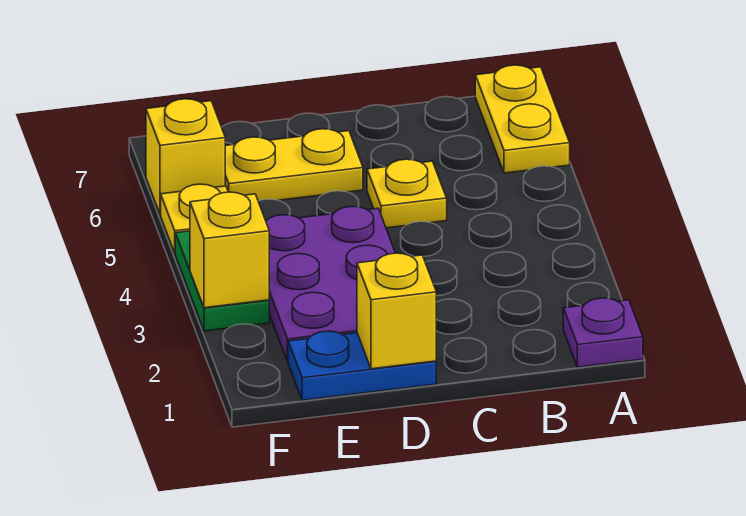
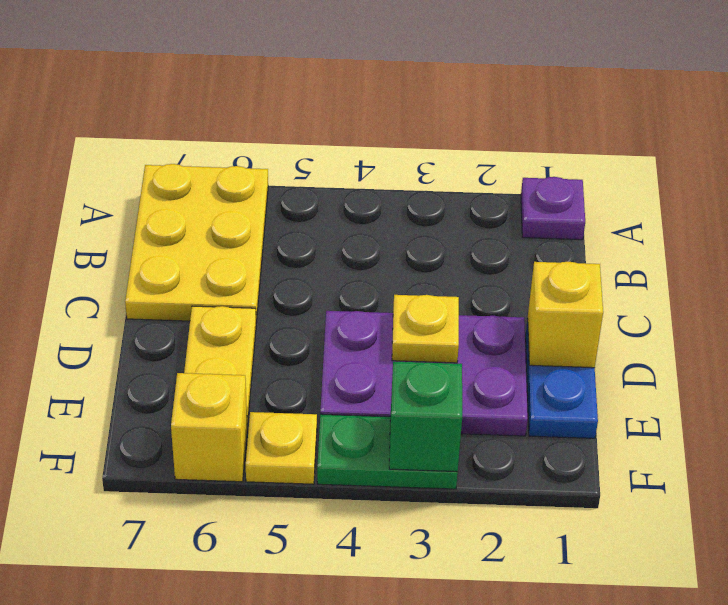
yellow 1x2 plate [475,65,570,173] -> yellow 2x3 plate [125,164,268,322]
yellow 1x1 plate [367,159,447,228] -> yellow 1x1 plate moved to [392,295,459,363]
yellow 1x1 brick [190,192,269,308] -> green 1x1 brick [389,361,462,472]

